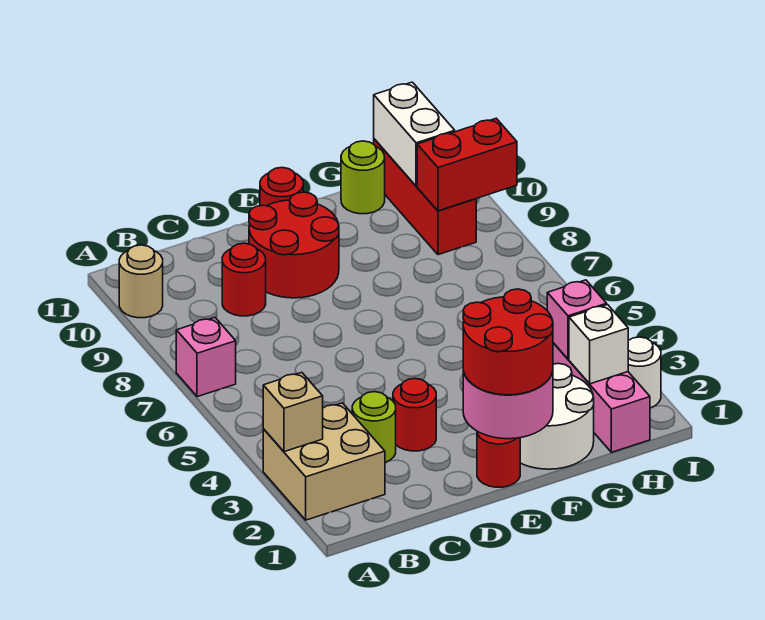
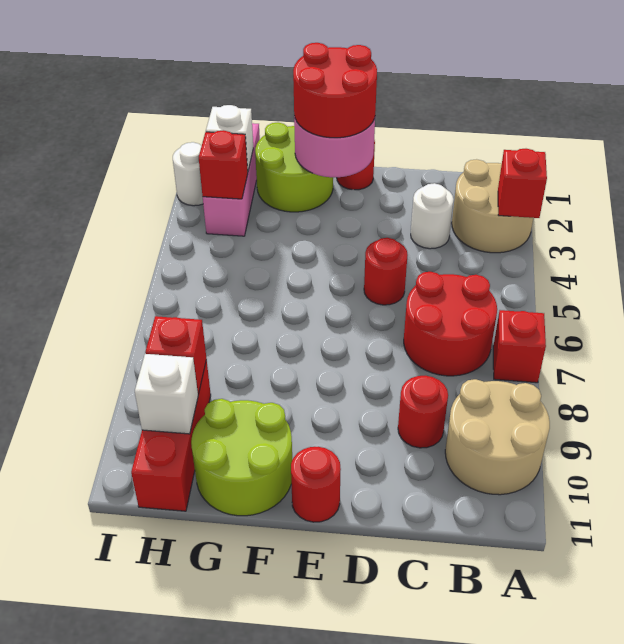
tan 2x2 brick [263,403,385,520] -> tan 2x2 round brick [452,159,533,253]
tan 1x1 brick [263,372,323,452] -> red 1x1 brick [498,149,547,218]
pink 1x1 brick [176,317,236,397] -> red 1x1 brick [493,310,546,383]
tan 1x1 round brick [119,245,163,318] -> tan 2x2 round brick [445,379,550,495]
lime 1x1 round brick [352,392,396,462] -> white 1x1 round brick [411,183,454,249]
red 1x1 round brick [393,378,436,451] -> red 1x1 round brick moved to [364,238,407,305]
red 2x2 round brick [249,192,339,298] -> red 2x2 round brick moved to [404,272,497,376]
white 2x2 round brick [520,364,594,469] -> lime 2x2 round brick [255,123,333,212]
lime 1x1 round brick [341,141,385,214] -> lime 2x2 round brick [191,399,292,516]
pink 1x1 brick [547,280,607,359] -> red 1x1 brick [199,130,248,199]
red 1x2 brick [417,118,517,211] -> red 1x1 brick [145,316,207,394]
white 1x2 brick [374,82,455,186] -> white 1x1 brick [135,354,198,434]

